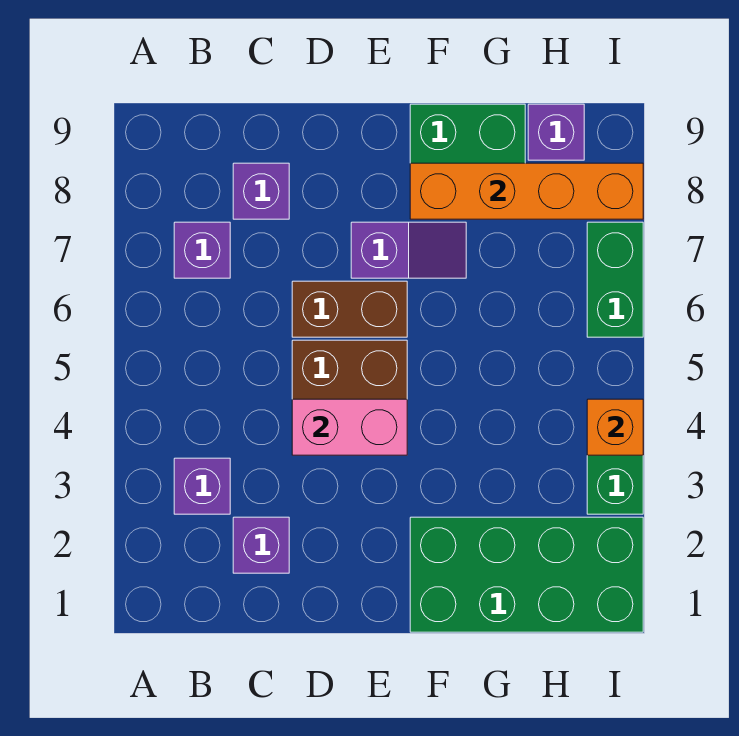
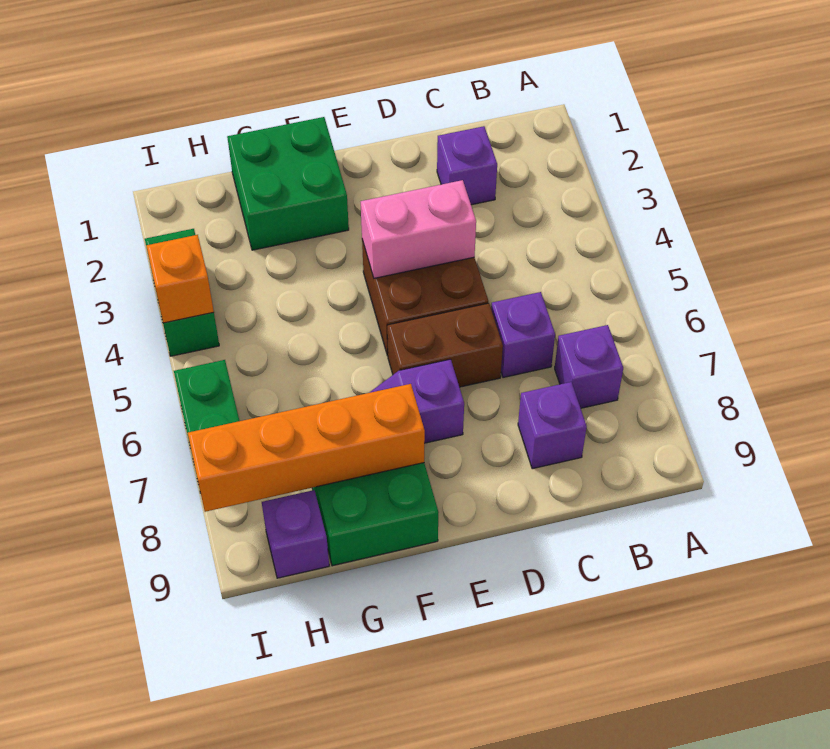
purple 1x1 brick [174,458,230,514] -> purple 1x1 brick moved to [491,292,555,378]
green 2x4 brick [410,517,643,632] -> green 2x2 brick [227,117,349,250]

